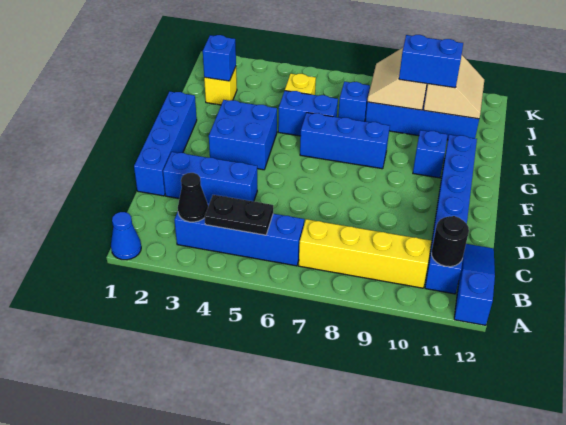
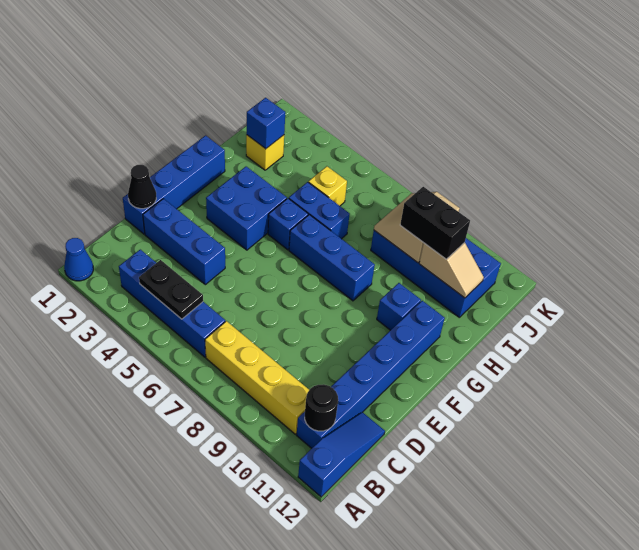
black 1x1 cone [178,173,208,222] -> black 1x1 cone moved to [128,165,156,209]
blue 1x1 brick [338,82,370,121] -> blue 1x1 brick moved to [268,198,308,250]
blue 1x2 brick [399,35,463,88] -> black 1x2 brick [400,187,470,259]
tan 2x2 slope [424,55,484,119] -> tan 1x2 slope [419,243,484,298]

